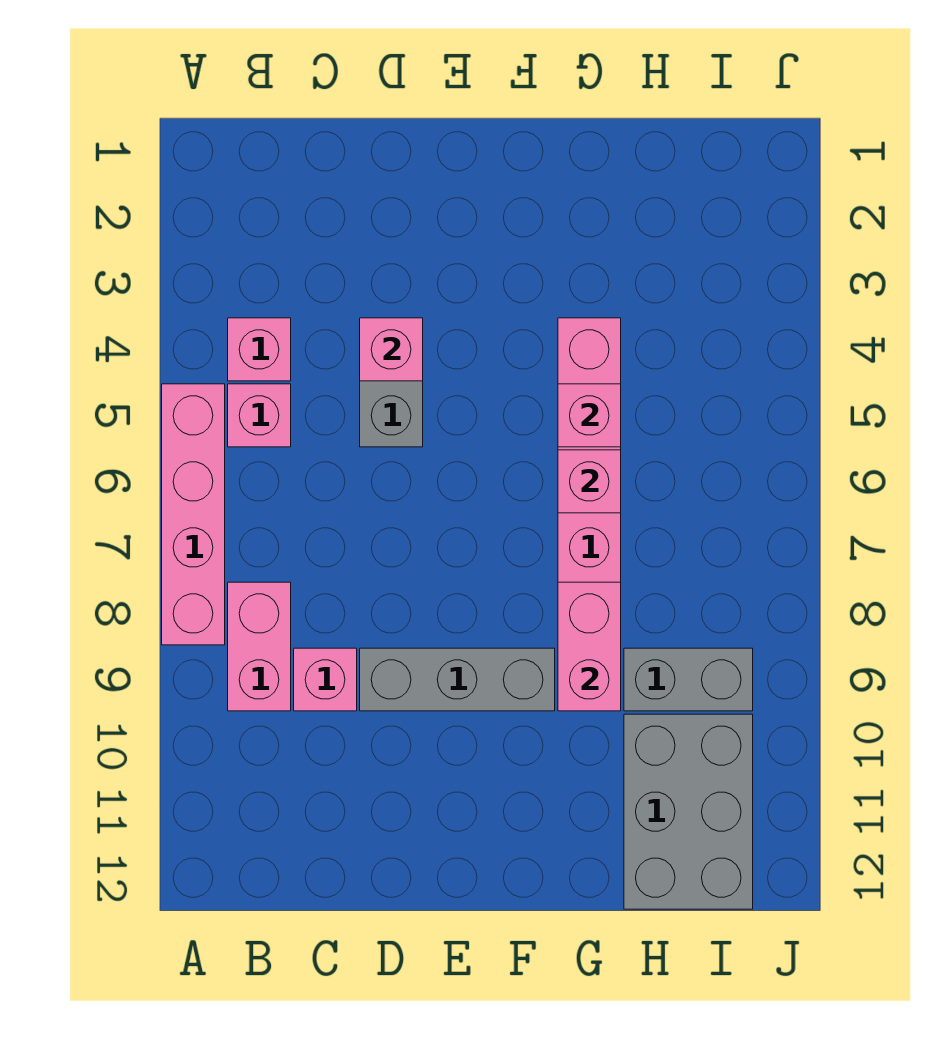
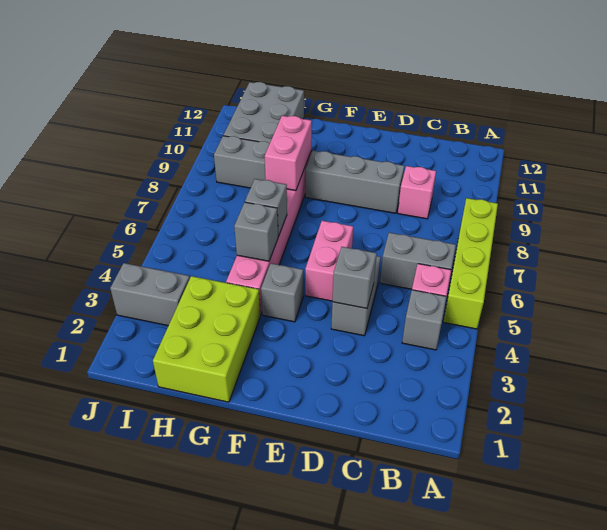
pink 1x4 brick [162,384,225,645] -> lime 1x4 brick [443,198,498,329]
pink 1x1 brick [228,318,291,381] -> grey 1x1 brick [402,290,446,350]
none -> grey 1x2 brick [380,233,456,289]
pink 1x2 brick [228,582,291,711] -> pink 1x2 brick moved to [305,221,353,301]
pink 1x1 brick [360,318,423,381] -> grey 1x1 brick [332,247,377,308]
none -> grey 1x1 brick [261,263,303,322]
none -> lime 2x3 brick [153,276,260,402]
pink 1x1 brick [558,384,621,447] -> grey 1x1 brick [234,202,279,261]
pink 1x1 brick [558,450,621,513] -> grey 1x1 brick [245,179,287,236]
none -> grey 1x2 brick [110,263,190,326]

